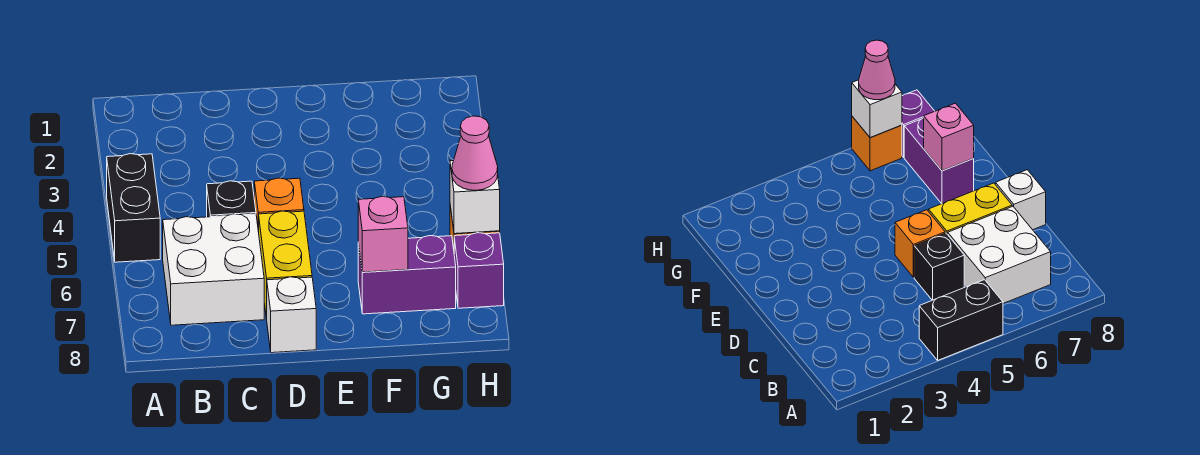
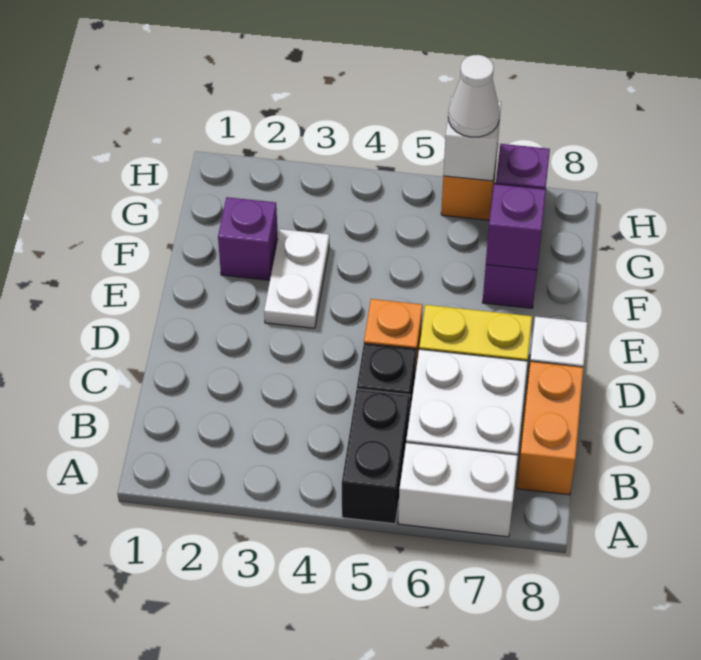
black 1x2 brick [107,154,160,262] -> black 1x2 brick turned to [342,389,410,524]
none -> white 1x2 brick [398,443,518,537]
none -> orange 1x2 brick [517,361,584,495]
none -> white 1x2 plate [264,229,329,328]
none -> purple 1x1 brick [218,197,278,280]
pink 1x1 brick [358,197,408,272] -> purple 1x1 brick [486,184,546,270]
pink 1x1 cone [452,116,498,190] -> white 1x1 cone [448,55,500,137]

